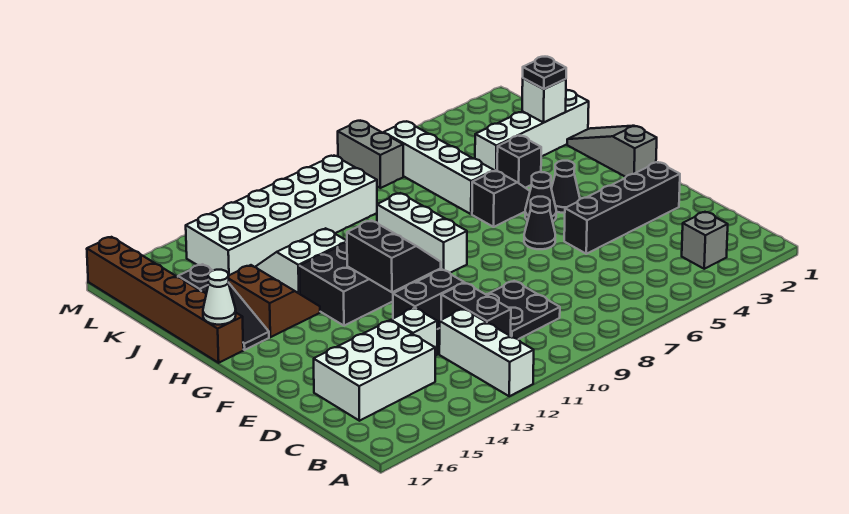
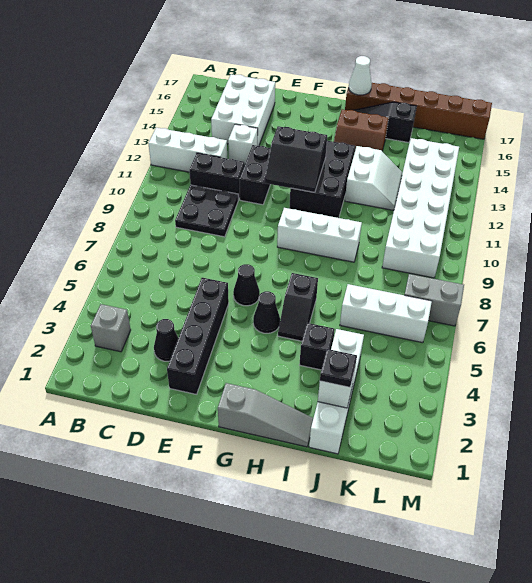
black 1x1 cone [551,161,580,213] -> black 1x1 cone moved to [154,319,178,361]
white 1x4 brick [384,122,494,214] -> white 1x3 brick [340,284,432,343]

